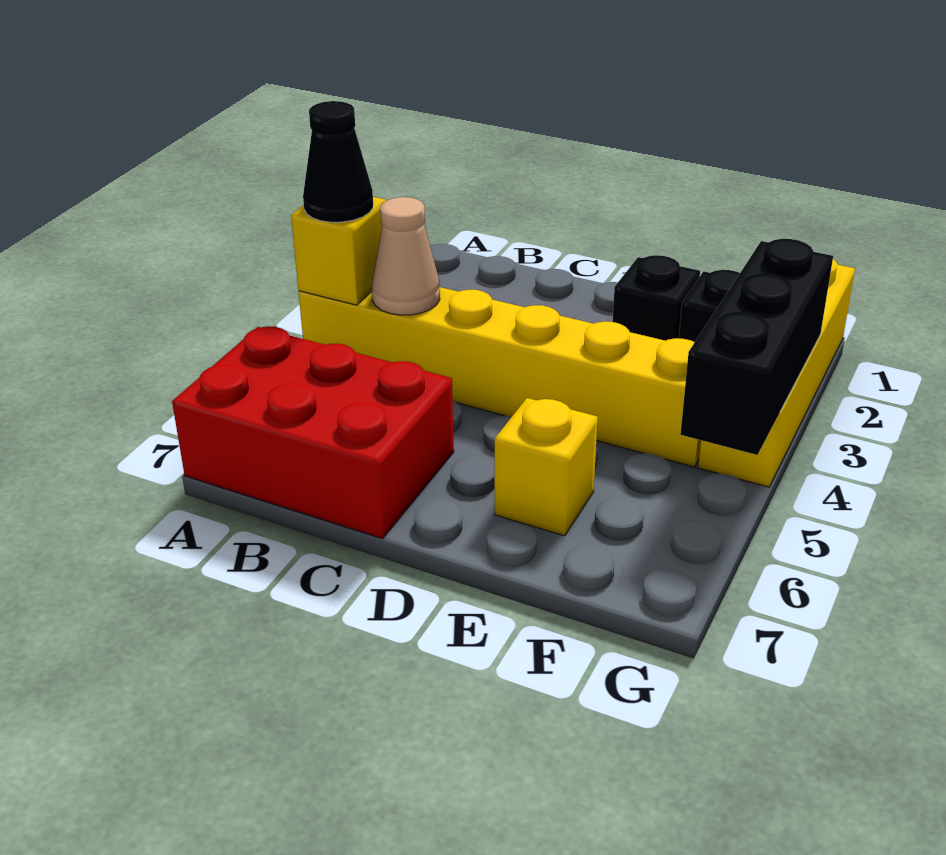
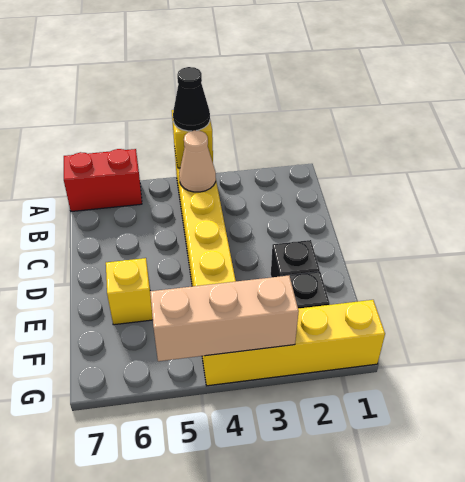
red 2x3 brick [172,326,454,539] -> red 1x2 brick [64,149,142,212]
black 1x3 brick [680,239,833,455] -> tan 1x3 brick [150,276,299,361]

